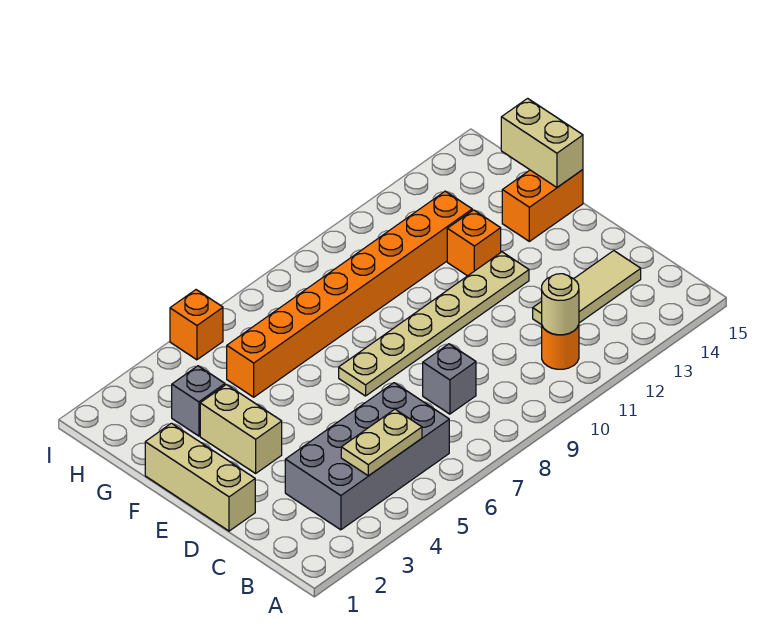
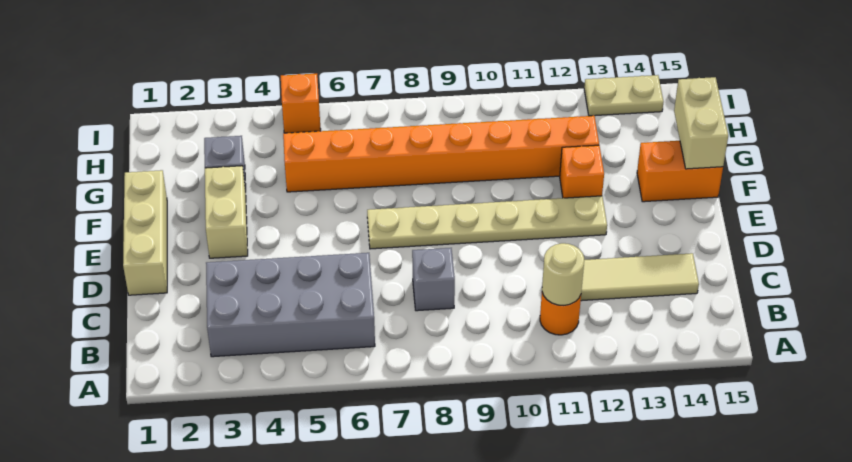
tan 1x2 plate [341,409,422,476] -> tan 1x2 plate moved to [584,75,664,116]

